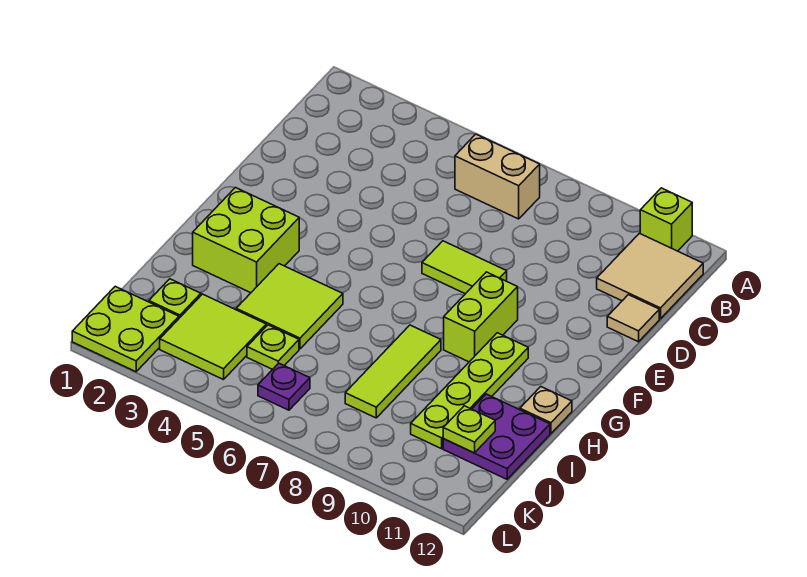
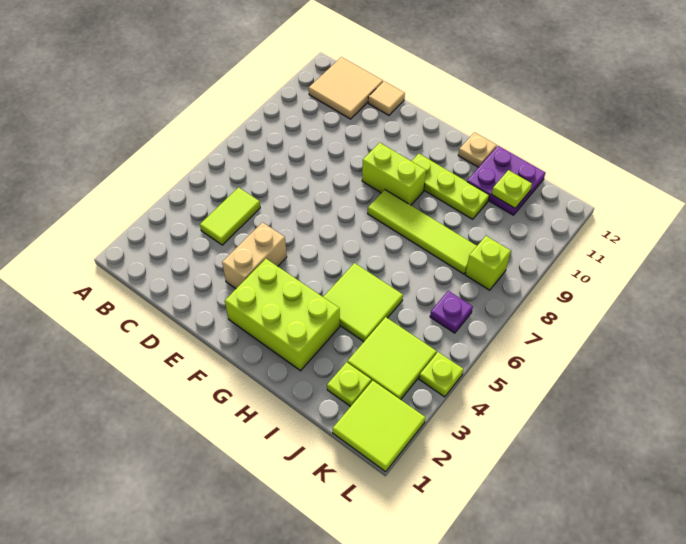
lime 1x1 brick [640,188,692,251] -> lime 1x1 brick moved to [465,236,511,290]
tan 1x2 brick [455,134,540,219] -> tan 1x2 brick moved to [222,222,287,289]
lime 1x2 tile [422,241,507,294] -> lime 1x2 tile moved to [200,188,260,245]
lime 2x2 brick [193,188,299,293] -> lime 2x3 brick [225,259,340,371]
lime 1x4 plate [411,333,528,449] -> lime 1x3 plate [412,154,489,219]
lime 1x3 tile [345,325,441,418] -> lime 1x4 tile [368,190,477,274]
lime 1x1 plate [247,325,299,369] -> lime 1x1 plate moved to [419,352,464,397]
lime 2x2 plate [72,286,179,372] -> lime 2x2 tile [333,381,426,472]

